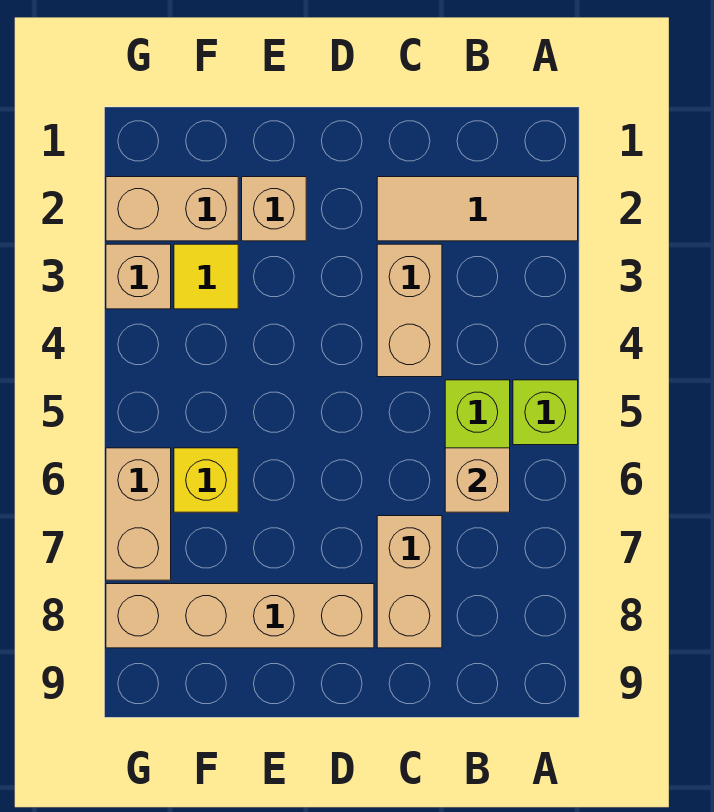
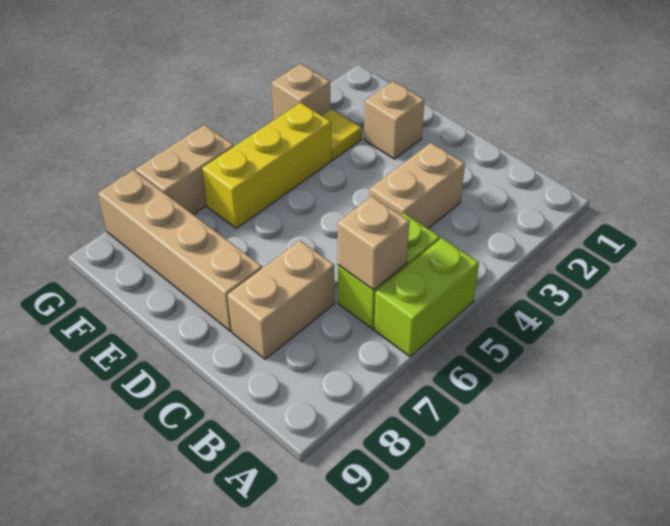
tan 1x3 tile [377,177,578,241] -> none
lime 1x1 brick [513,380,578,445] -> lime 1x2 brick [374,238,479,357]
tan 1x2 brick [106,177,238,241] -> none
yellow 1x1 brick [174,448,238,512] -> yellow 1x3 brick [202,103,331,228]

